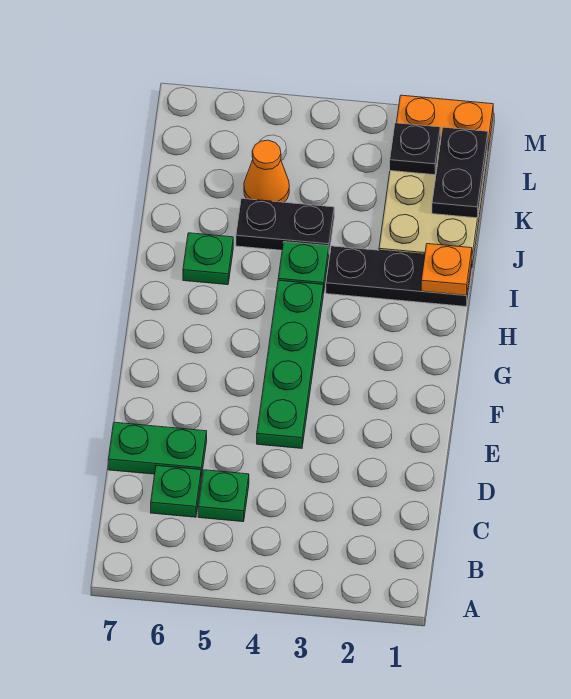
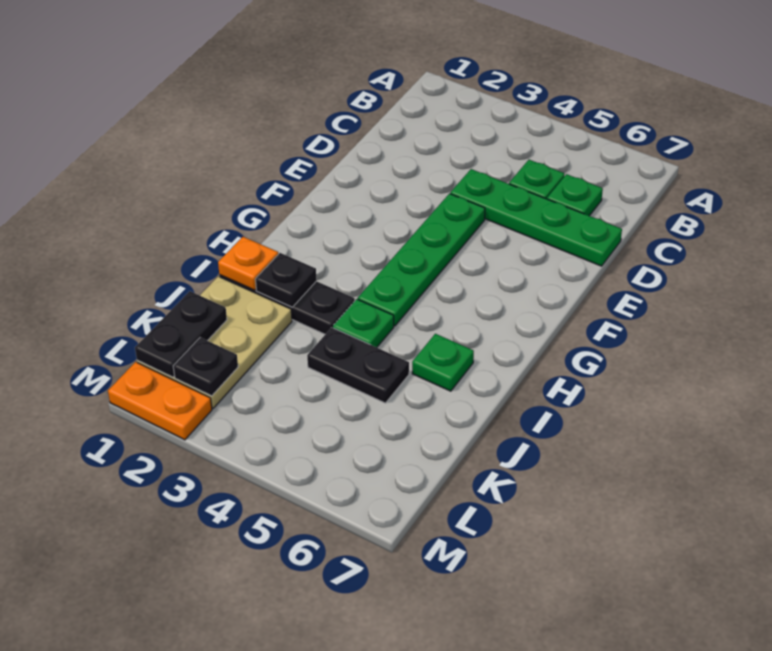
green 1x2 plate [108,422,207,478] -> green 1x4 plate [450,169,622,266]
none -> black 1x1 plate [255,253,317,307]
orange 1x1 cone [244,140,289,202] -> none

